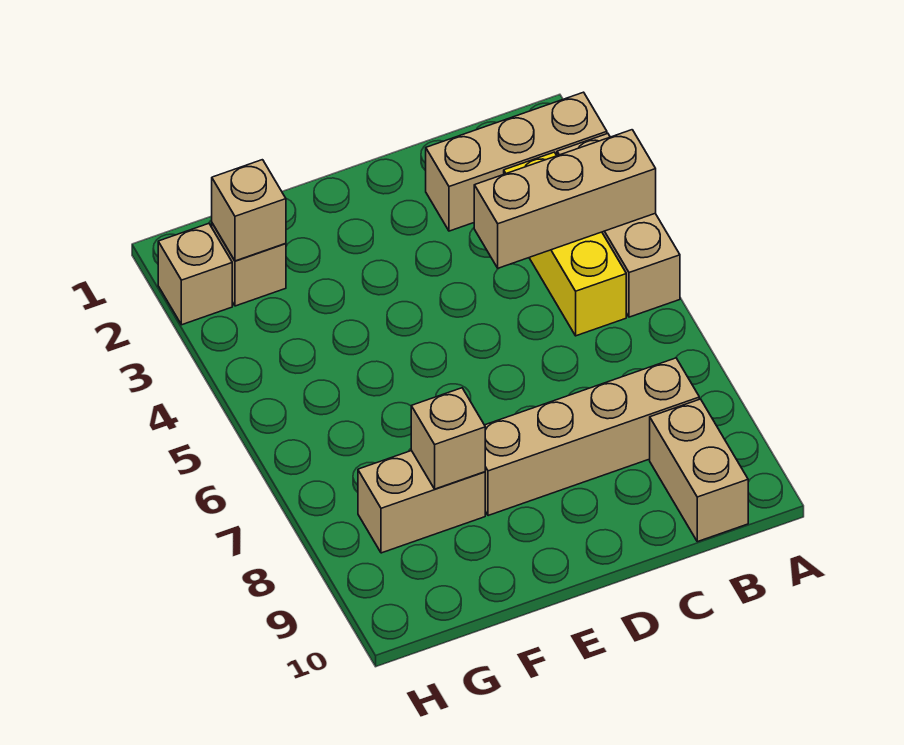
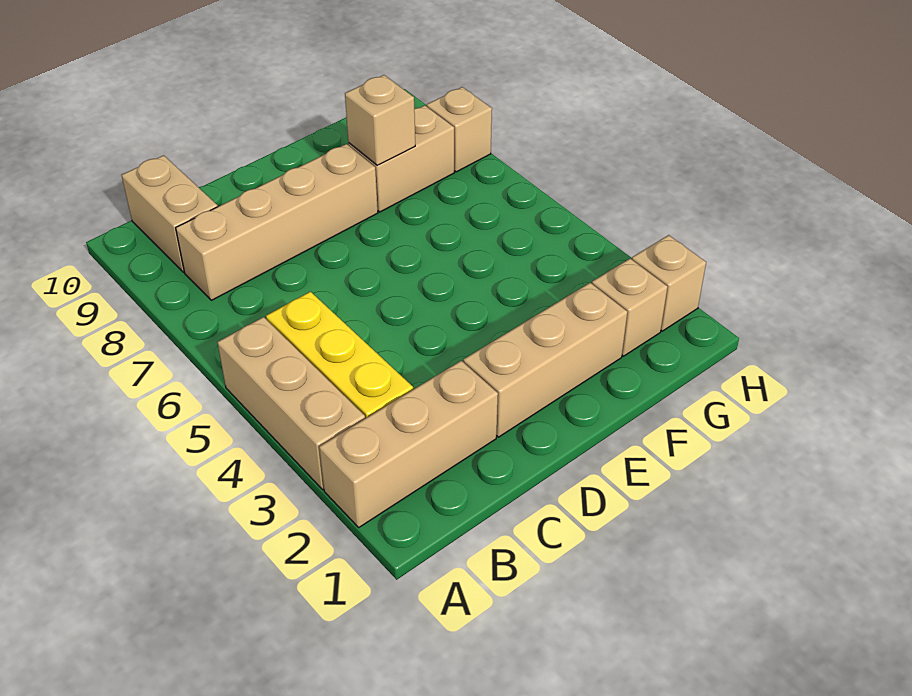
tan 1x3 brick [474,130,656,268] -> tan 1x3 brick moved to [463,283,627,437]
tan 1x1 brick [212,160,286,261] -> tan 1x1 brick moved to [427,87,492,172]

